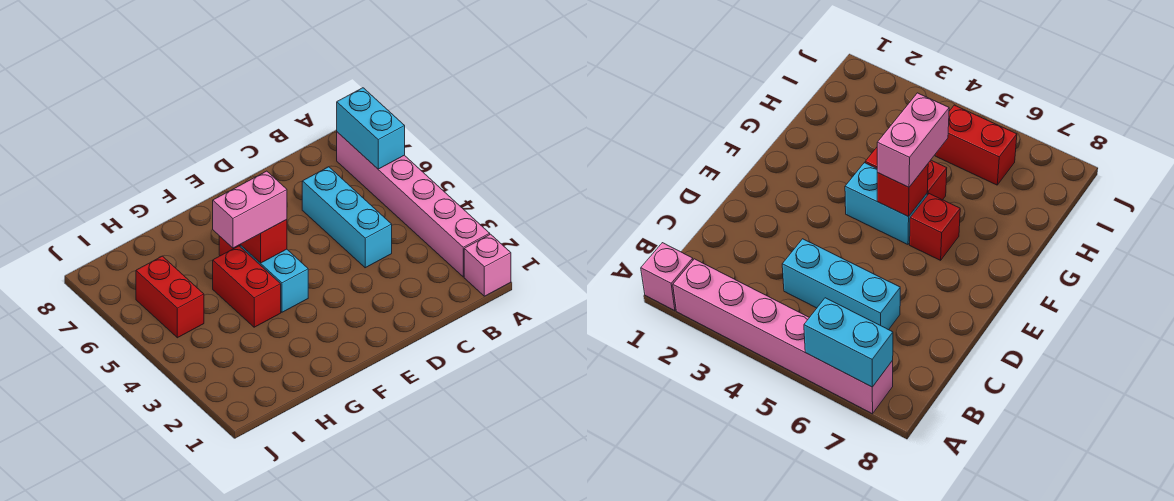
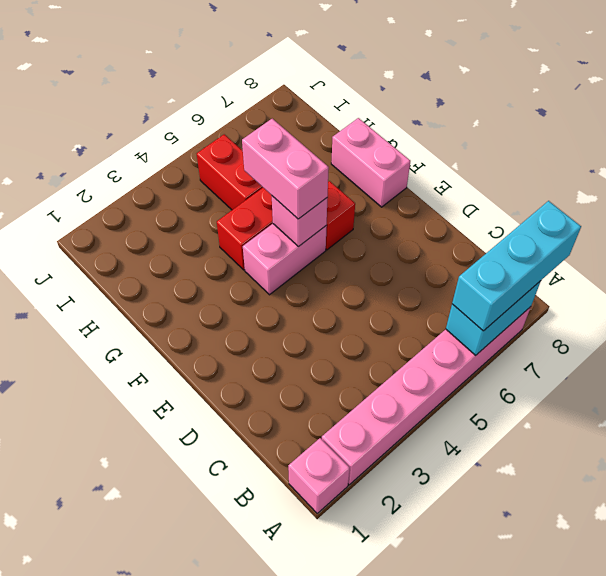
cyan 1x3 brick [302,167,392,268] -> cyan 1x3 brick moved to [452,201,581,331]
cyan 1x2 brick [240,245,308,312] -> pink 1x2 brick [243,224,327,295]
red 1x1 brick [240,220,287,263] -> pink 1x1 brick [272,196,327,247]
none -> pink 1x2 brick [331,118,410,207]
red 1x2 brick [136,256,204,338] -> red 1x2 brick turned to [197,134,263,210]

